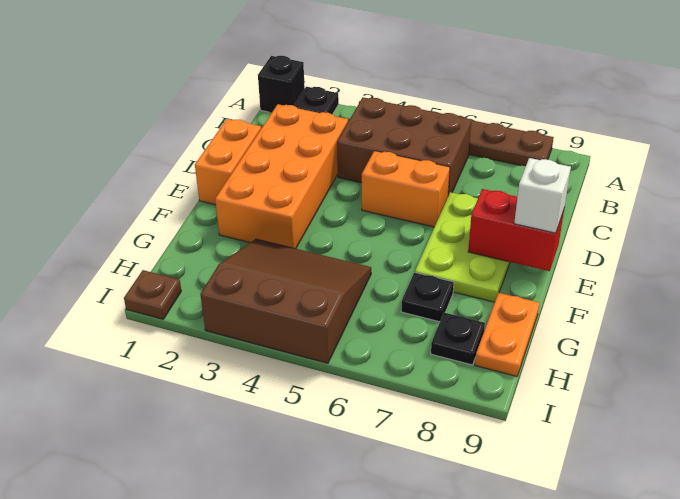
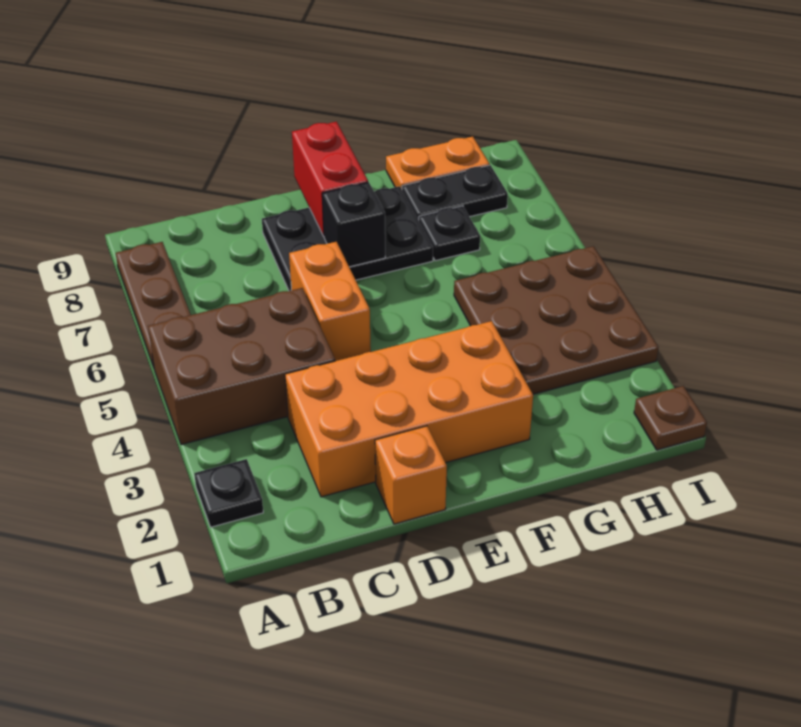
black 1x1 brick [258,56,305,112] -> black 1x1 brick moved to [322,182,385,267]
brown 2x3 brick [337,98,471,195] -> brown 2x3 brick turned to [148,288,335,445]
orange 1x2 brick [195,119,261,205] -> orange 1x1 brick [375,426,447,524]
lime 2x3 plate [415,192,510,302] -> black 2x3 plate [262,186,433,291]
white 1x1 brick [514,158,571,233] -> none
brown 3x3 slope [200,239,371,363] -> brown 3x3 plate [454,246,658,394]
black 1x1 plate [431,313,485,365] -> black 1x2 plate [402,165,508,220]

